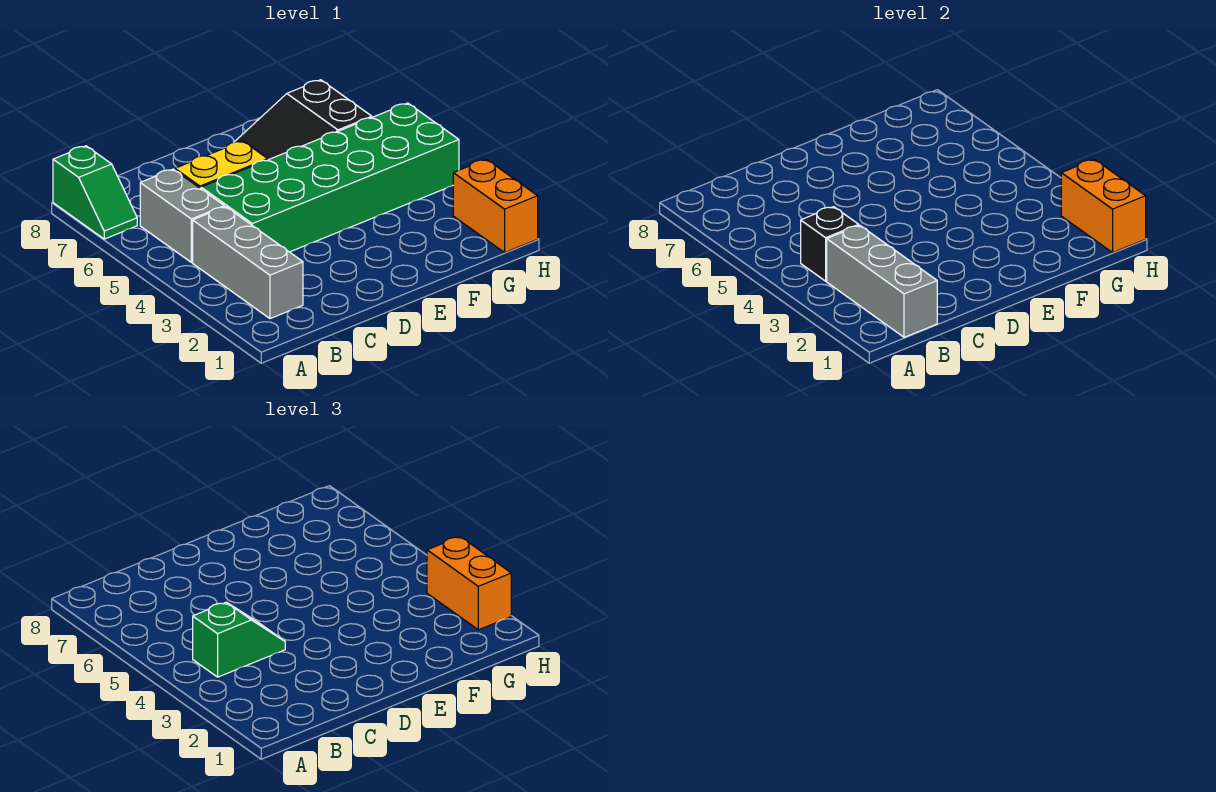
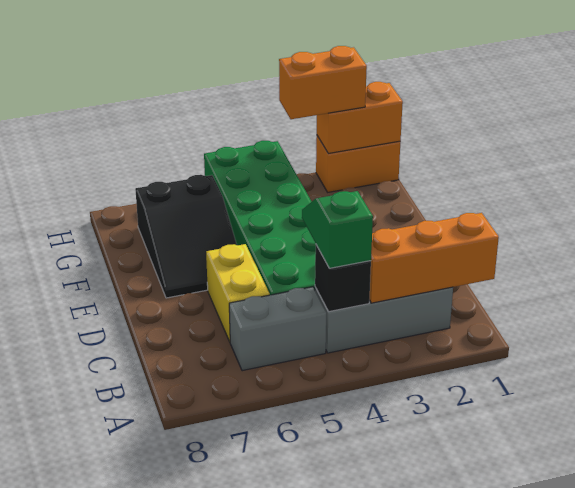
green 1x2 slope [53,146,137,239] -> none
grey 1x3 brick [827,225,937,337] -> orange 1x3 brick [369,213,499,303]

